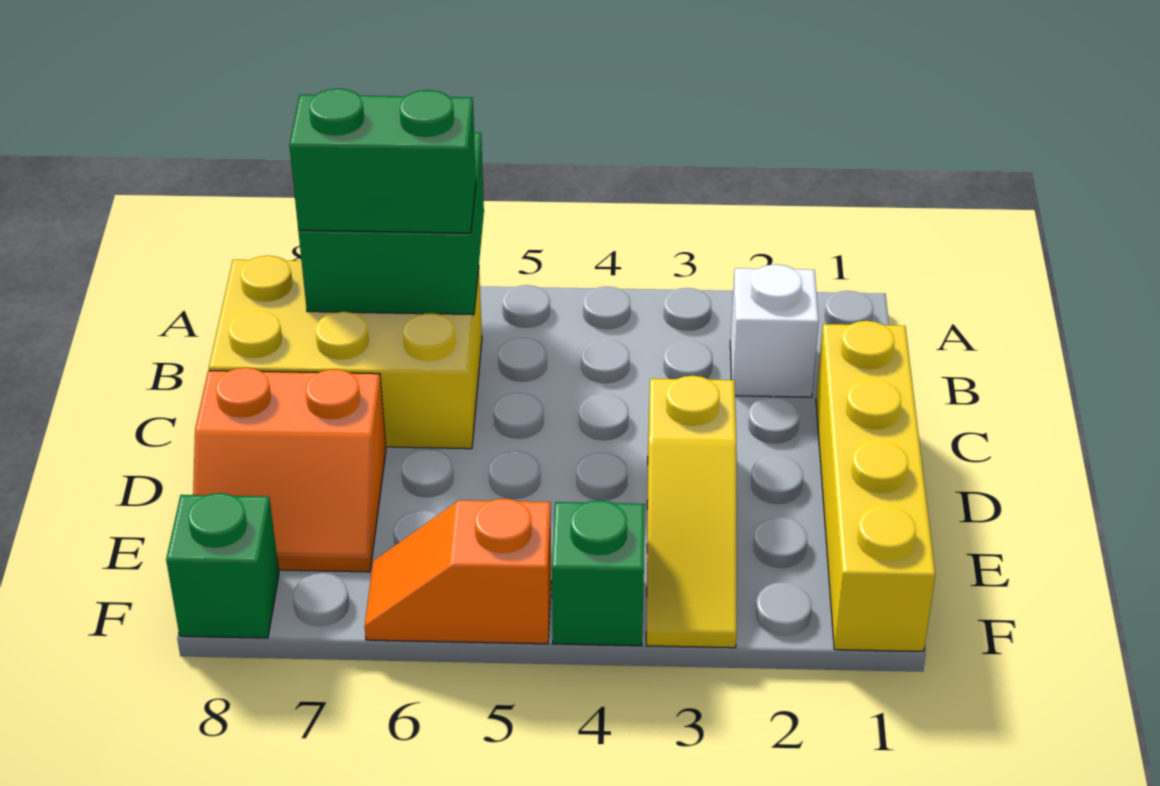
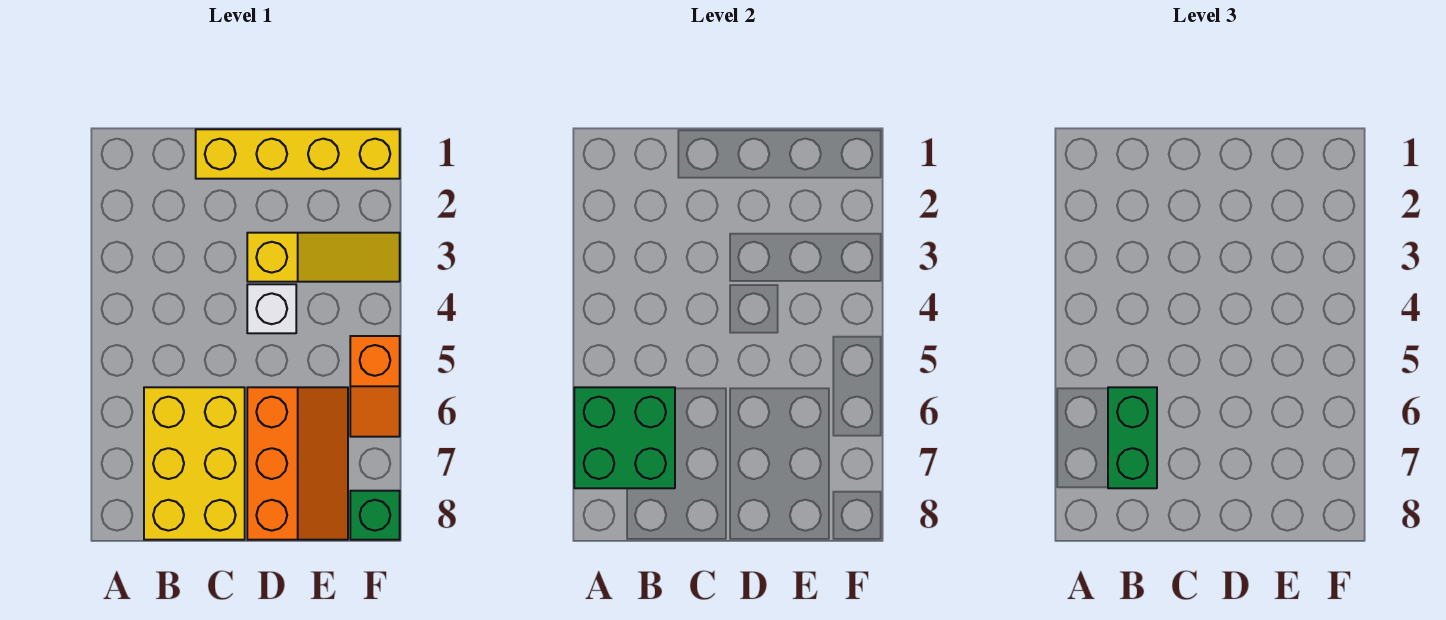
white 1x1 brick [730,264,819,397] -> white 1x1 brick moved to [247,284,296,333]
orange 2x2 slope [193,368,386,572] -> orange 2x3 slope [247,387,348,540]
green 1x1 brick [552,500,645,646] -> none

